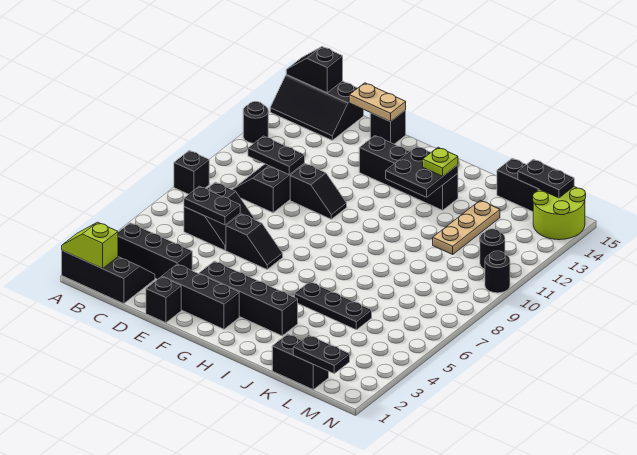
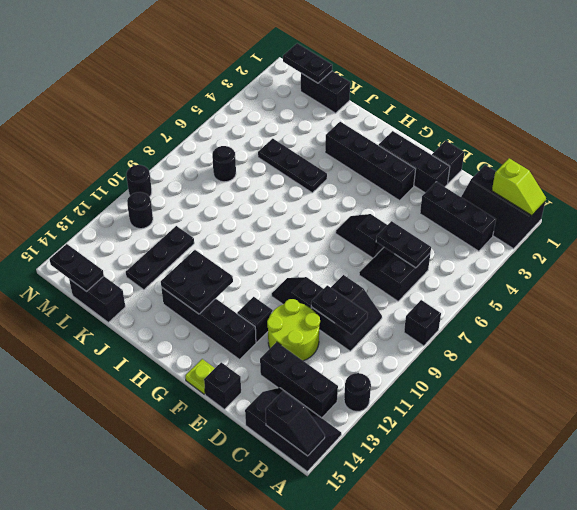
none -> black 1x3 brick [260,342,338,418]
tan 1x2 plate [349,83,406,122] -> none
none -> black 1x1 brick [237,297,273,342]
lime 1x1 plate [423,147,458,176] -> lime 1x1 plate moved to [185,359,215,394]
tan 1x3 plate [433,201,500,254] -> black 1x3 plate [126,226,194,290]
none -> black 1x1 round brick [212,146,236,182]
lime 2x2 round brick [533,187,586,240] -> lime 2x2 round brick moved to [267,299,320,361]

